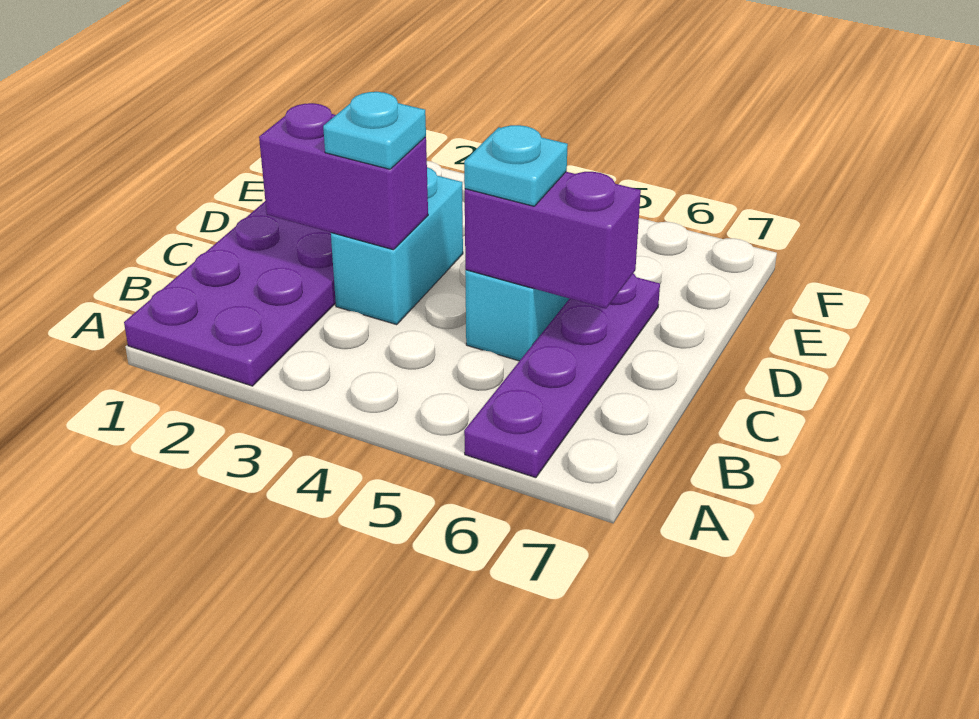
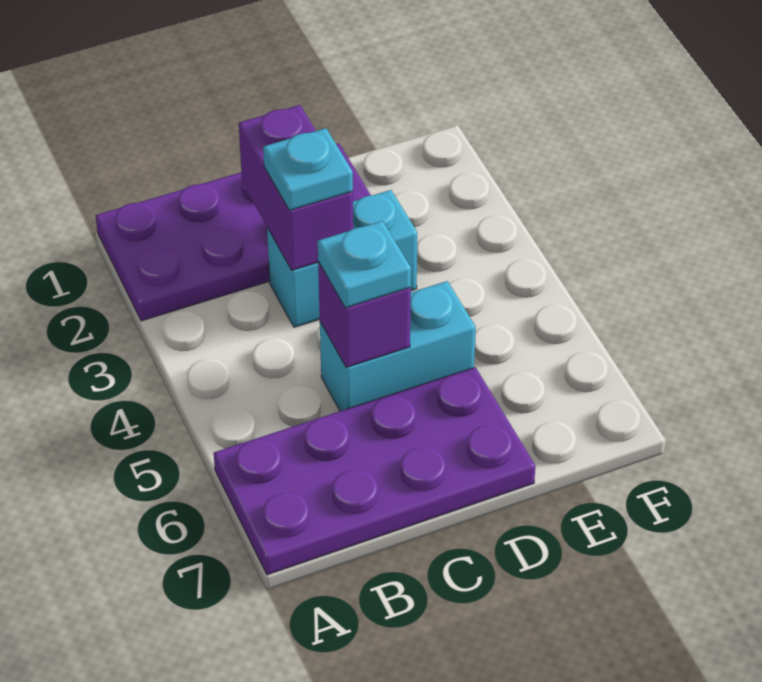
purple 1x4 plate [464,273,660,478] -> purple 2x4 plate [214,367,535,575]
purple 1x2 brick [465,172,641,308] -> purple 1x1 brick [318,262,411,367]

